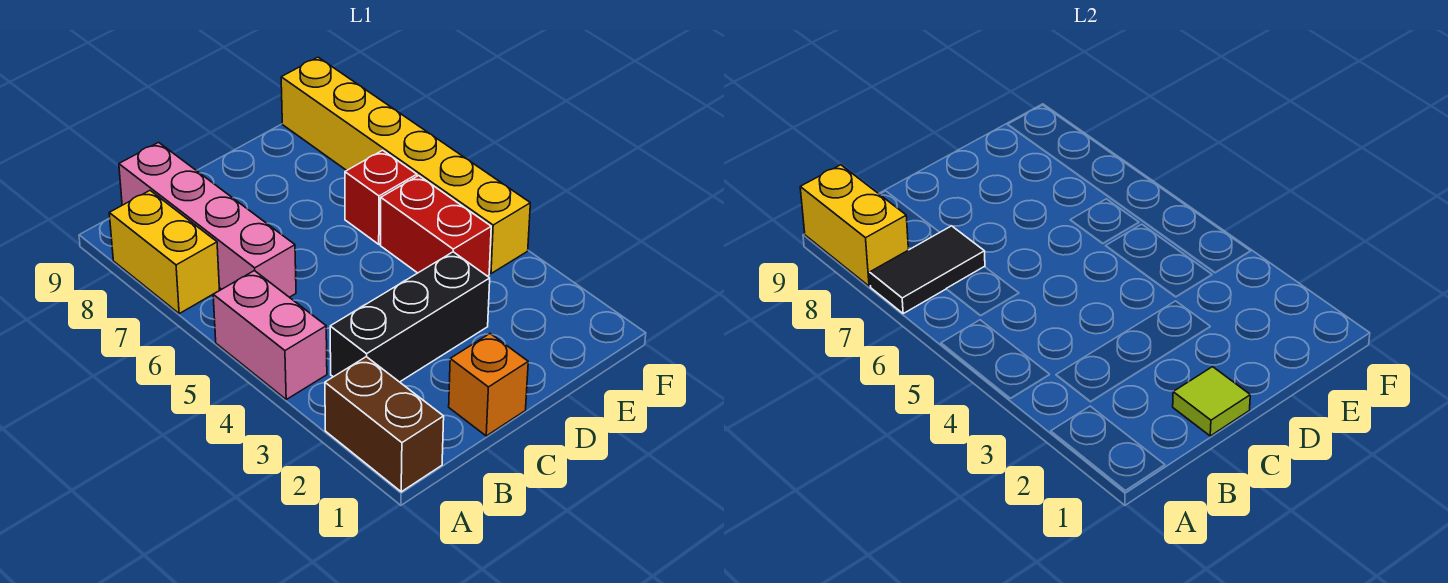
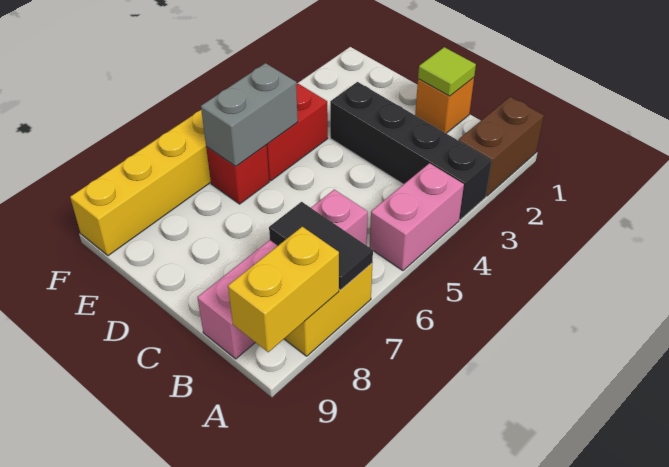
black 1x3 brick [330,252,490,382] -> black 1x4 brick [330,82,492,220]
none -> grey 1x2 brick [201,63,298,166]

